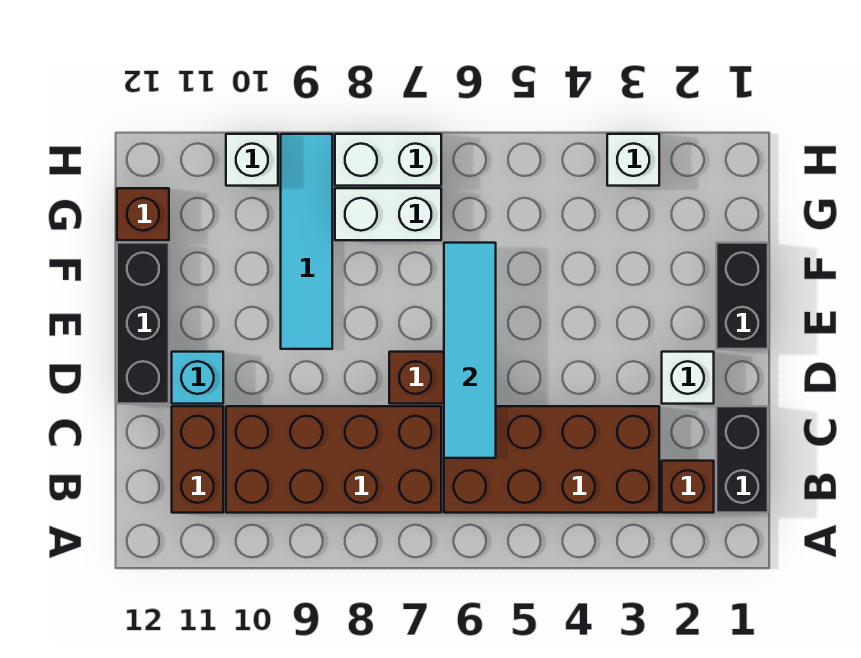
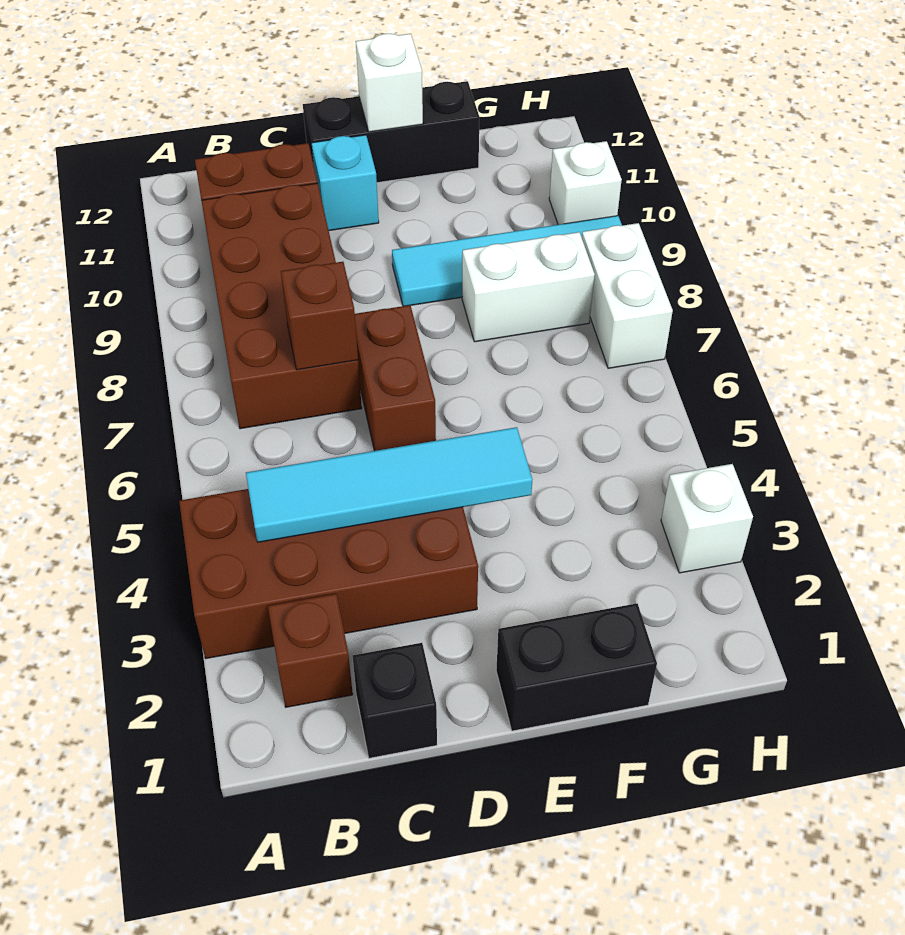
black 1x2 brick [716,406,768,513] -> black 1x1 brick [353,643,437,758]
brown 2x4 brick [444,406,659,513] -> brown 2x4 brick turned to [179,489,478,659]
cyan 1x4 tile [444,243,496,458] -> cyan 1x4 tile moved to [246,427,532,542]
white 1x1 brick [662,352,714,404] -> white 1x1 brick moved to [356,34,423,132]
white 1x2 brick [335,188,441,240] -> white 1x2 brick turned to [462,232,595,342]
brown 1x1 brick [117,188,169,240] -> brown 1x1 brick moved to [281,262,358,370]

